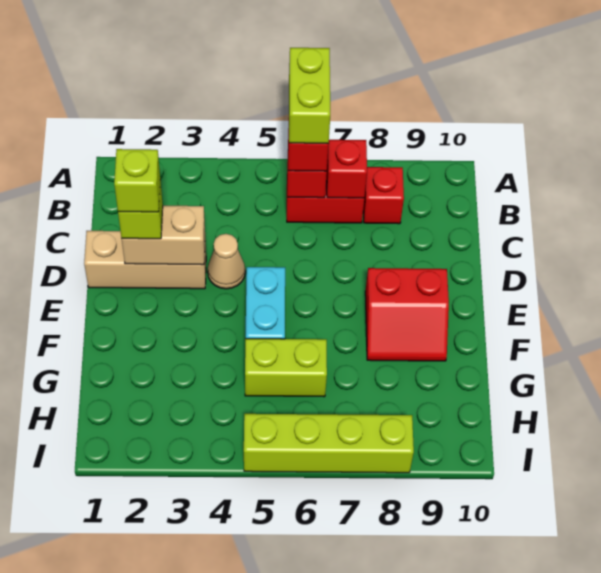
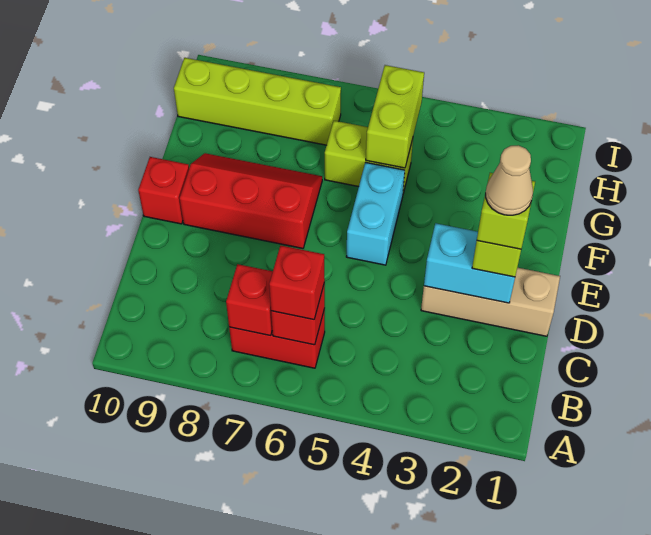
lime 1x2 brick [289,48,330,143] -> lime 1x2 brick moved to [366,65,424,168]
red 1x1 brick [363,167,404,224] -> red 1x1 brick moved to [138,157,189,224]
tan 1x2 brick [122,206,205,265] -> cyan 1x2 brick [424,223,515,303]
tan 1x1 cone [208,234,245,289] -> tan 1x1 cone moved to [486,145,533,215]
red 2x2 slope [365,268,449,361] -> red 2x3 slope [180,153,322,248]
lime 1x4 brick [244,414,414,473] -> lime 1x4 brick moved to [174,58,341,145]

